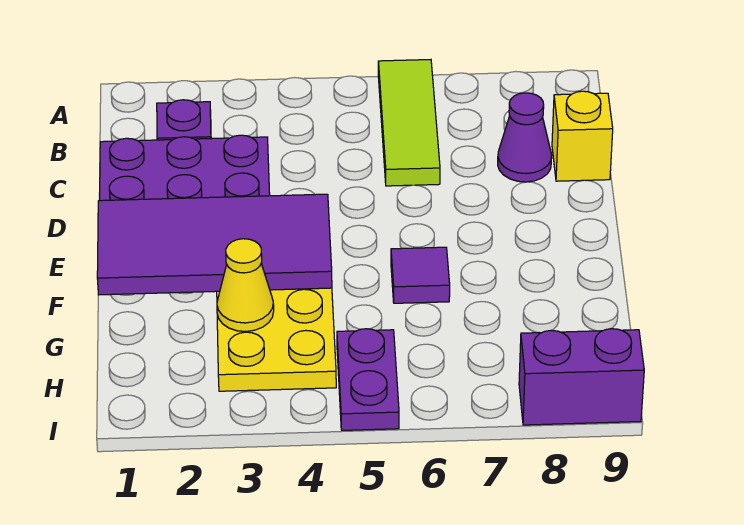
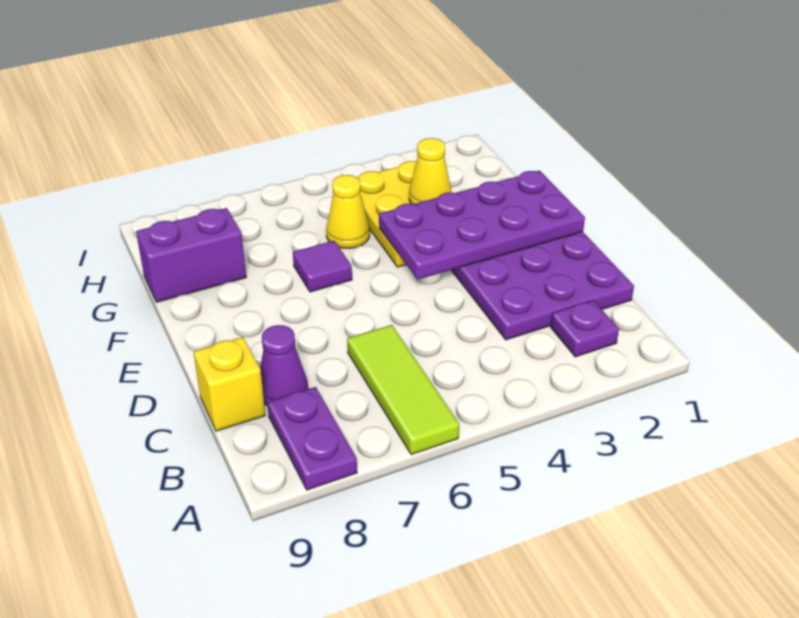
purple 2x4 tile [97,194,332,295] -> purple 2x4 plate [379,171,585,279]
none -> yellow 1x1 cone [326,175,370,249]
purple 1x2 plate [337,329,399,430] -> purple 1x2 plate moved to [267,387,357,490]
purple 1x2 brick [519,329,644,425] -> purple 1x2 brick moved to [136,208,246,302]

